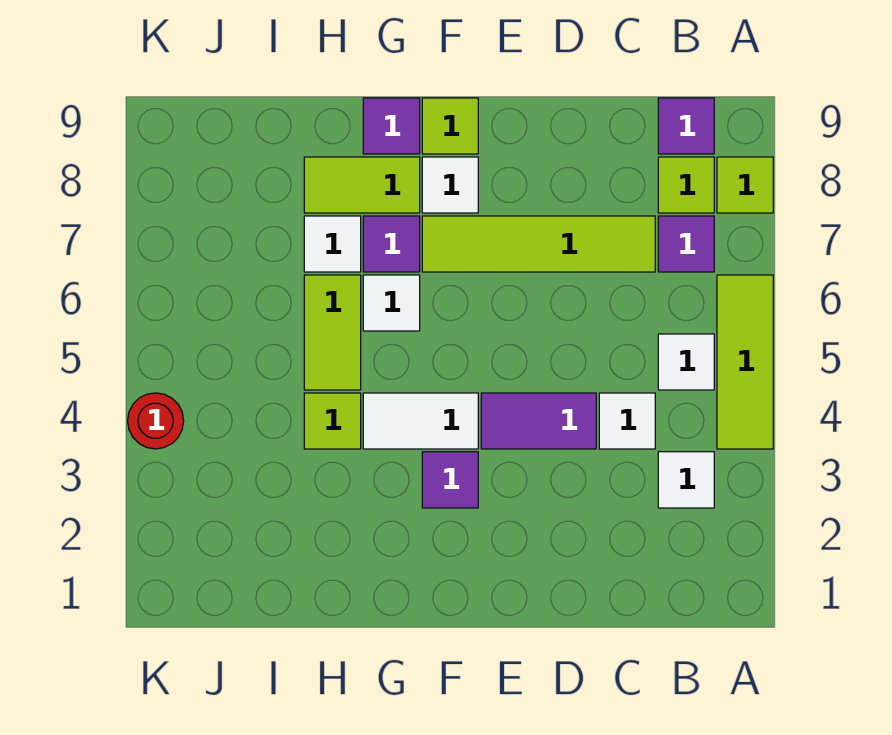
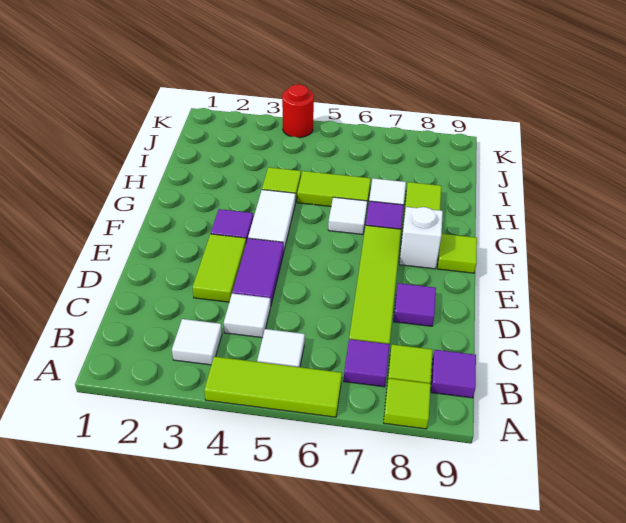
none -> lime 1x2 tile [193,234,246,302]
white 1x1 tile [422,157,478,213] -> white 1x1 brick [399,207,443,269]
purple 1x1 tile [363,98,420,154] -> purple 1x1 tile moved to [394,283,436,326]

